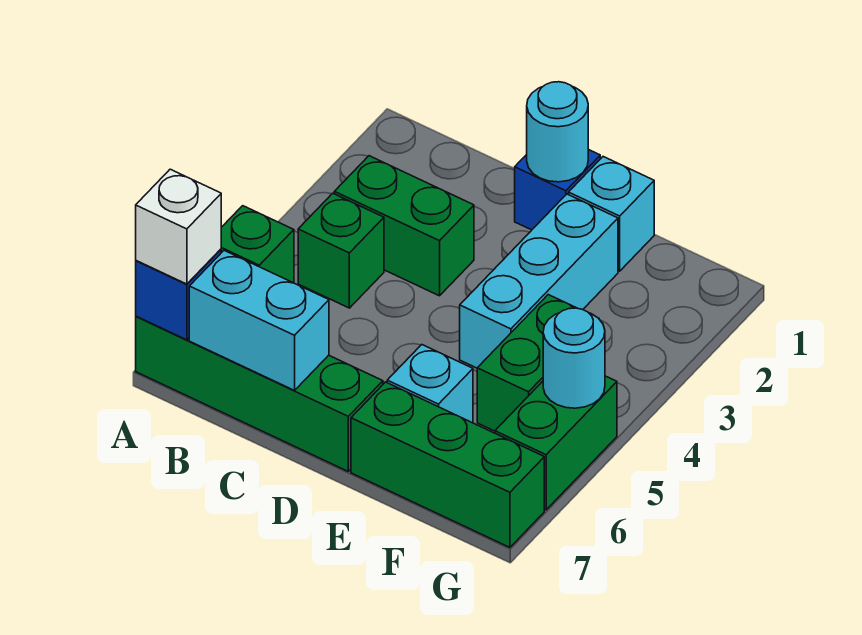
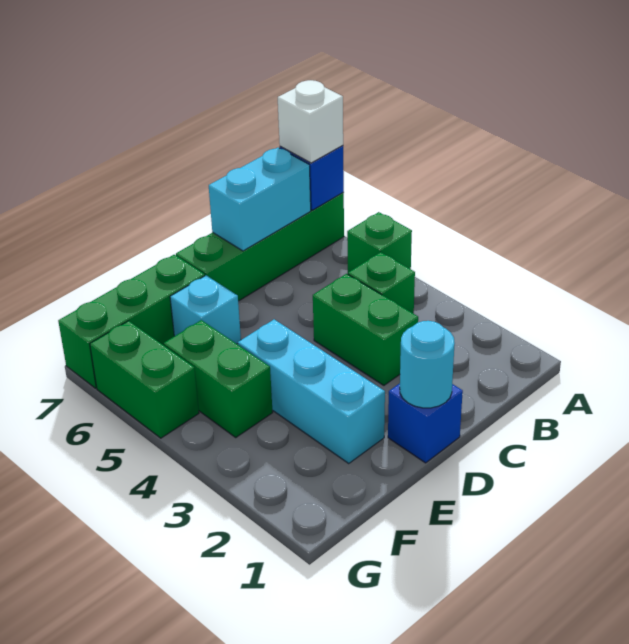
green 1x2 brick [334,156,474,296] -> green 1x2 brick turned to [313,274,418,385]
cyan 1x1 brick [569,157,654,271] -> none
cyan 1x1 round brick [543,308,605,408] -> none

